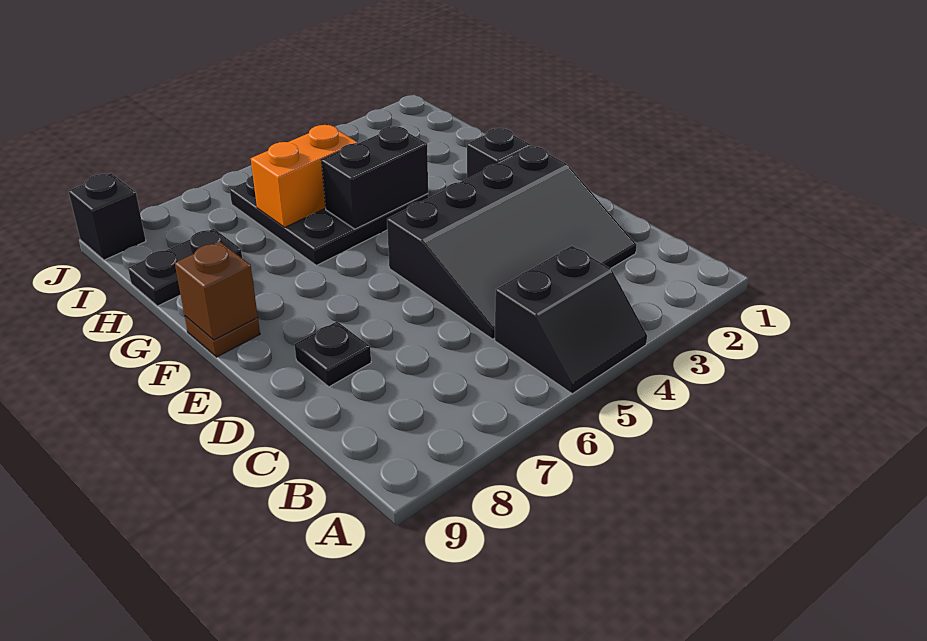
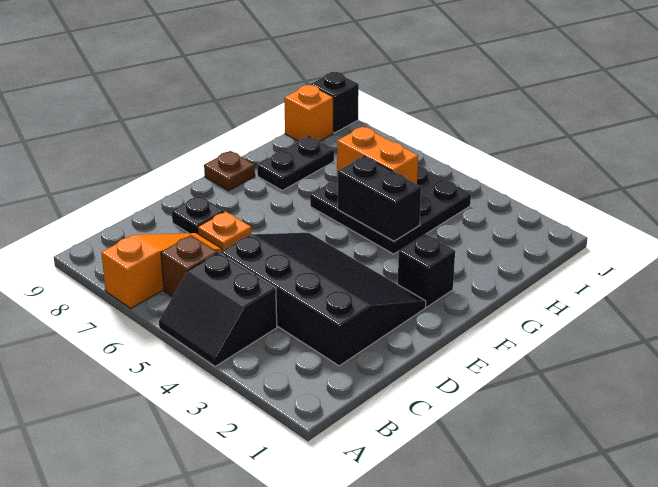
none -> orange 1x3 slope [101,233,222,308]
black 3x4 slope [387,146,637,339] -> black 3x4 slope turned to [220,233,426,366]
none -> orange 1x1 plate [198,211,251,250]
brown 1x1 brick [175,242,258,340] -> brown 1x1 brick moved to [161,235,218,297]
black 1x2 plate [128,229,242,306] -> black 1x2 plate turned to [257,137,334,190]
none -> orange 1x1 brick [284,85,333,141]

